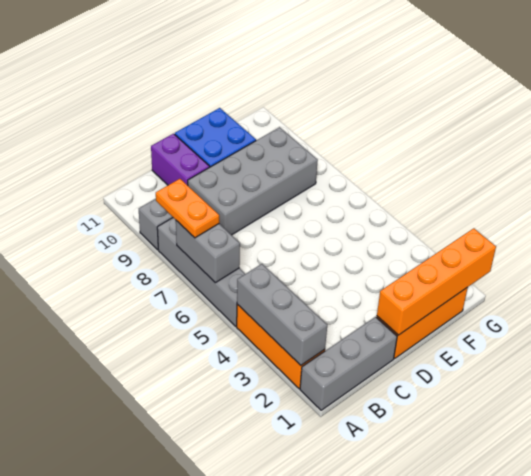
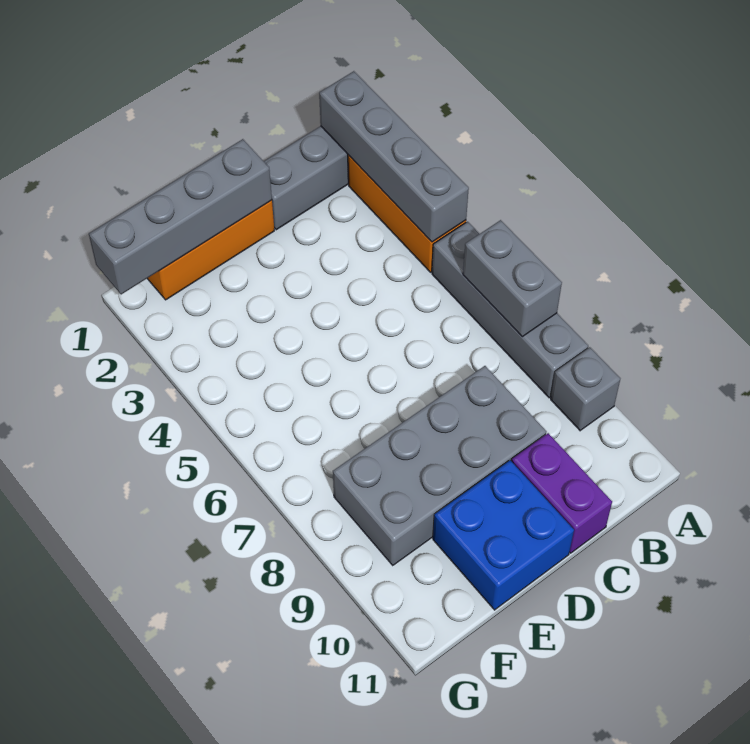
grey 1x3 brick [237,264,327,365] -> grey 1x4 brick [319,71,469,242]
orange 1x2 plate [156,179,219,238] -> none
orange 1x4 brick [377,228,496,335] -> grey 1x4 brick [89,139,272,294]

